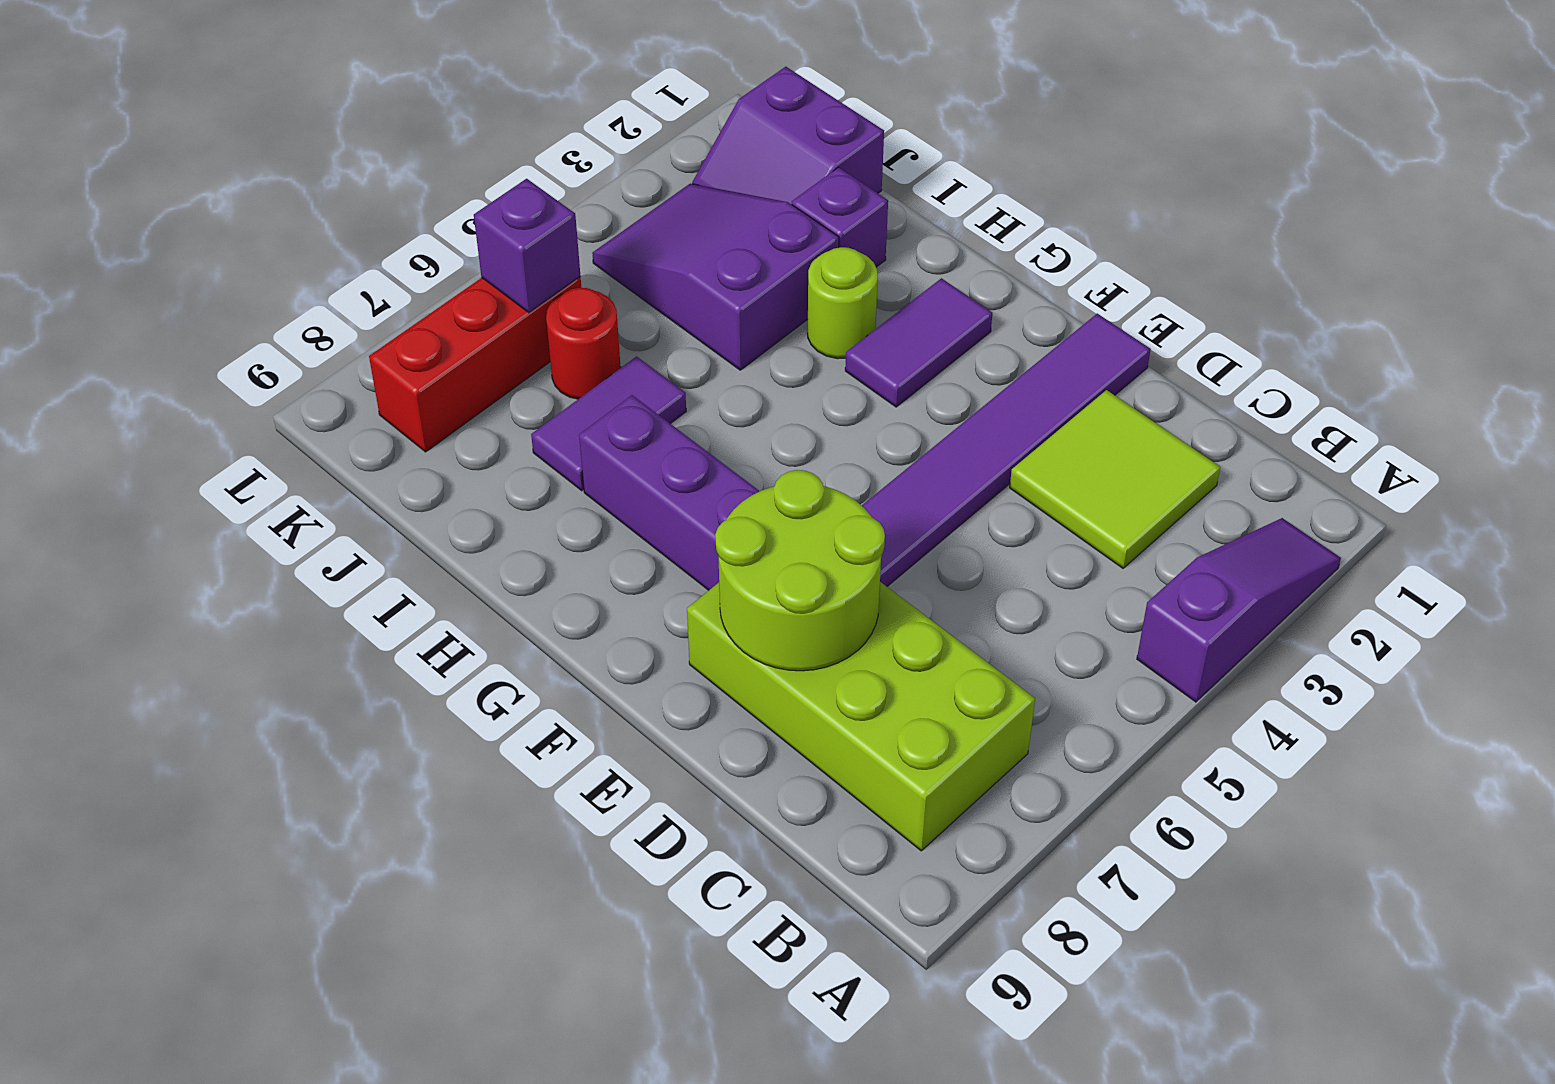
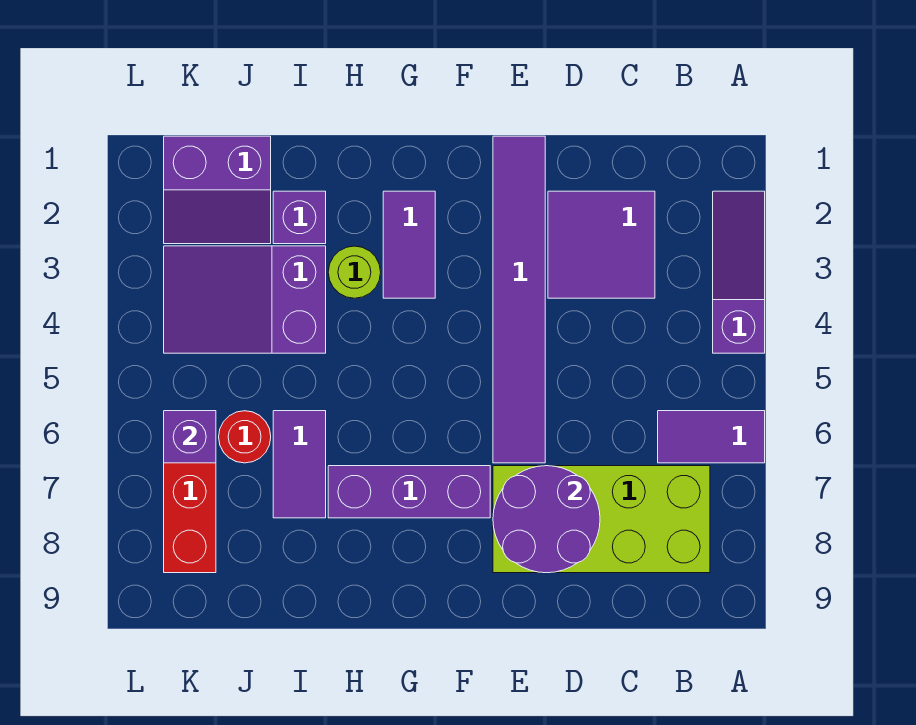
none -> purple 1x2 tile [658,411,765,463]
lime 2x2 tile [1010,390,1220,568] -> purple 2x2 tile [548,191,655,298]
lime 2x2 round brick [715,470,885,671] -> purple 2x2 round brick [493,466,600,573]

